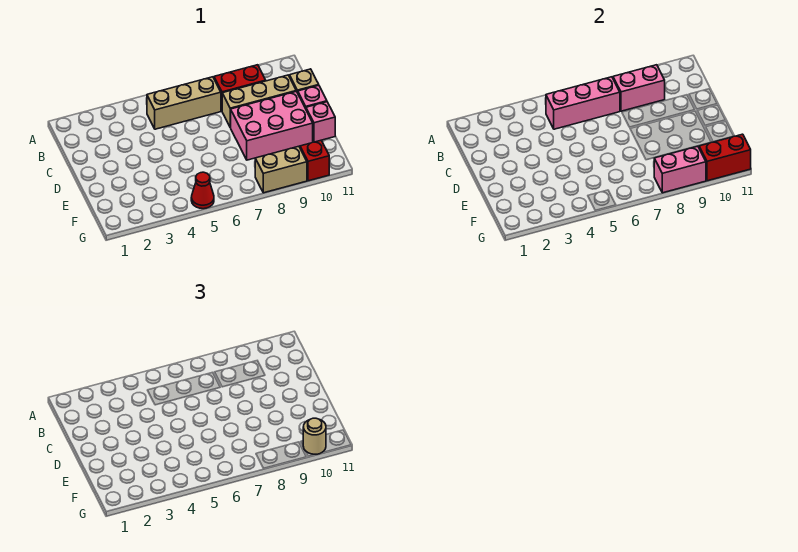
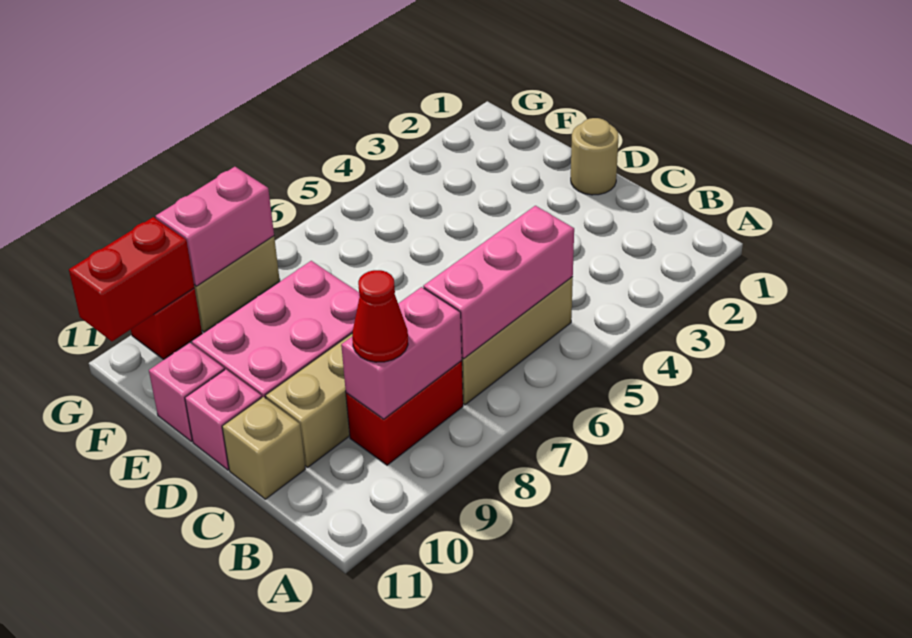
red 1x1 cone [191,172,214,209] -> red 1x1 cone moved to [352,270,408,362]
tan 1x1 round brick [303,418,326,454] -> tan 1x1 round brick moved to [571,118,618,195]

